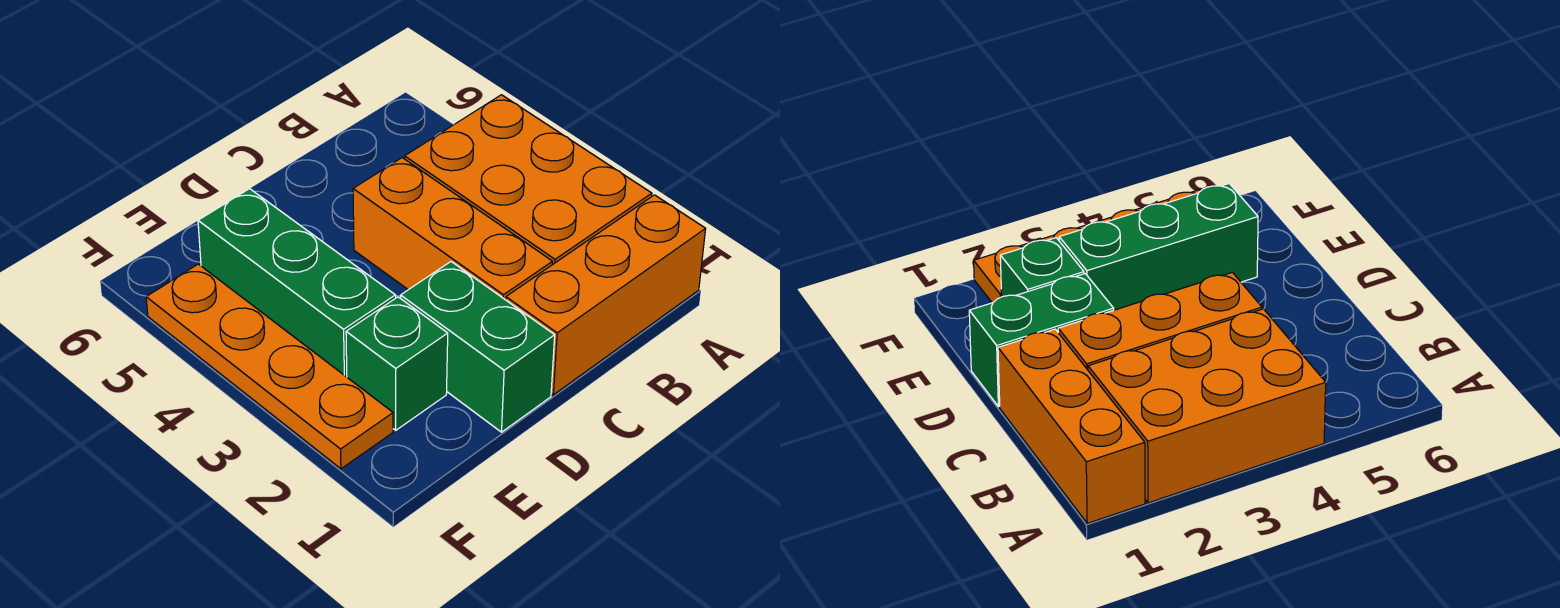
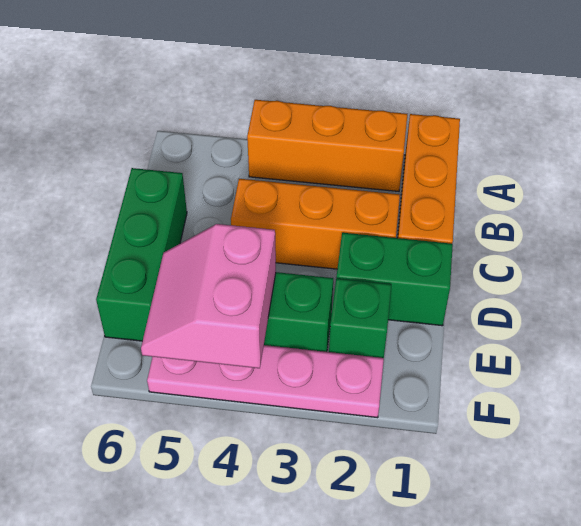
orange 2x3 brick [405,95,652,265] -> orange 1x3 brick [247,100,407,191]
none -> green 1x3 brick [96,168,187,341]
none -> pink 2x2 slope [141,224,276,368]
orange 1x4 plate [146,264,393,469] -> pink 1x4 plate [147,345,384,418]

